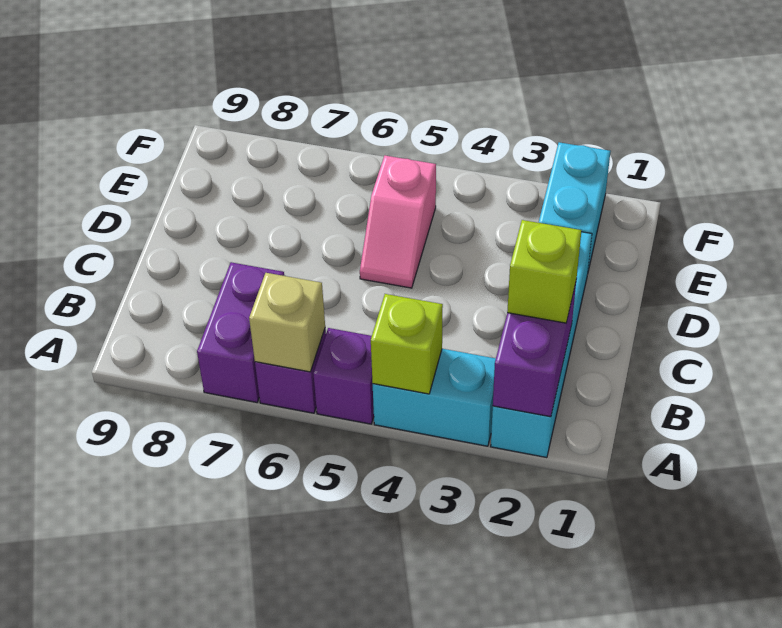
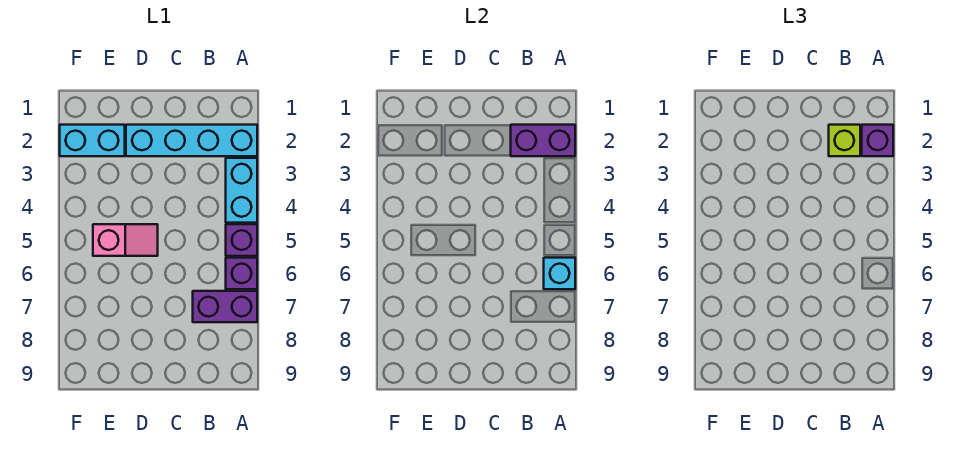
none -> purple 1x1 brick [862,125,893,156]
lime 1x1 brick [371,294,443,394] -> none
tan 1x1 brick [249,273,325,372] -> cyan 1x1 brick [544,258,575,289]

